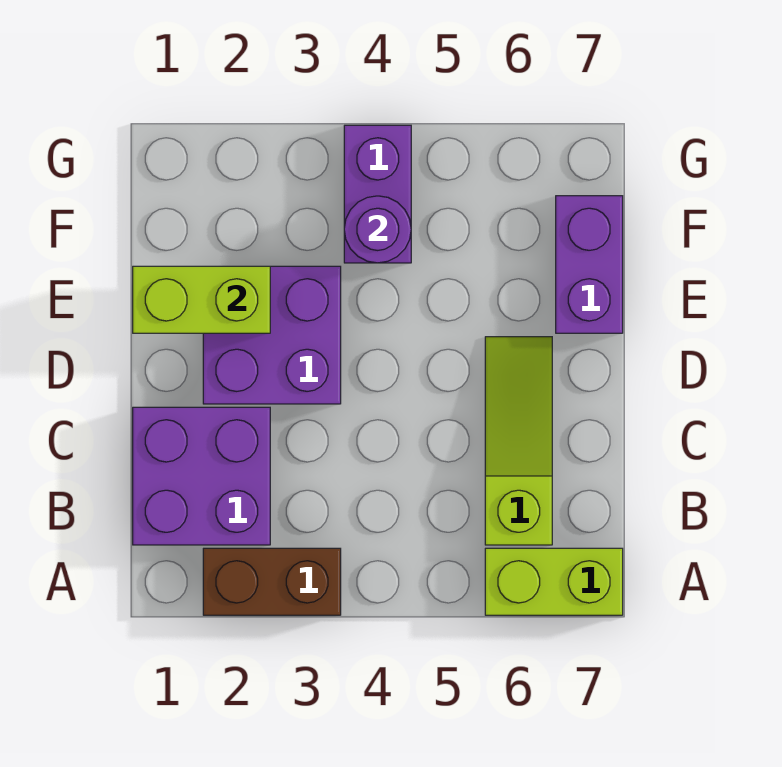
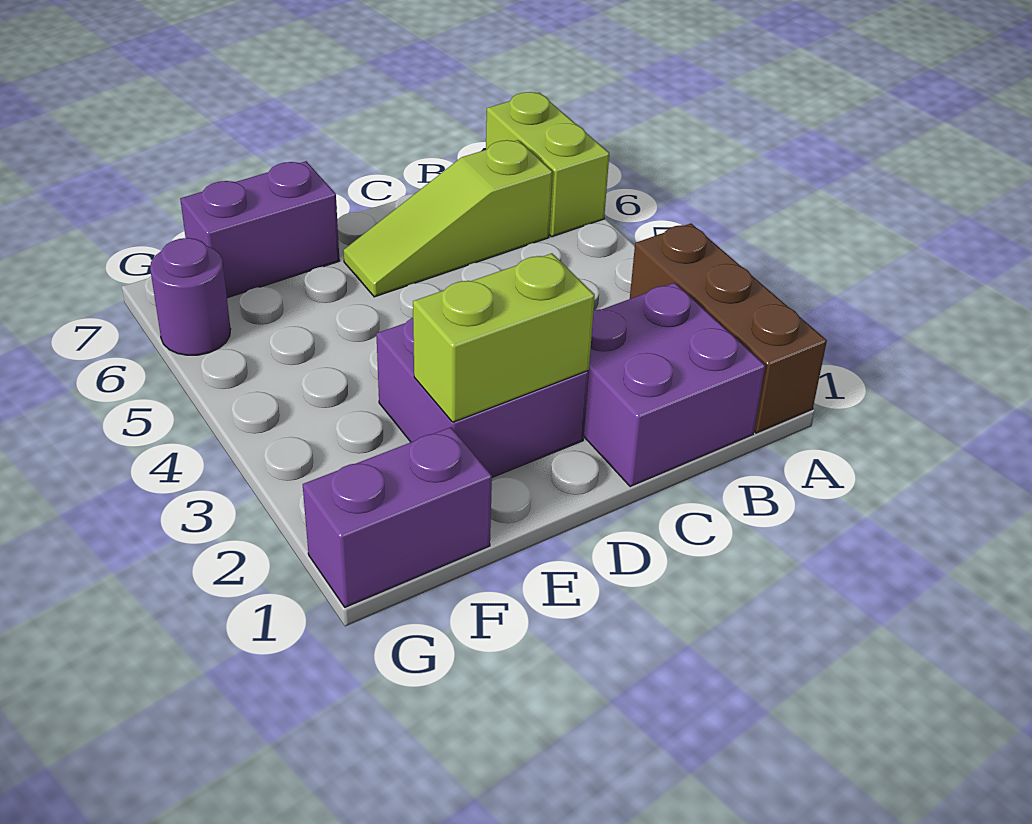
brown 1x2 brick [203,548,341,615] -> brown 1x3 brick [630,224,827,433]
lime 1x2 brick [133,266,270,333] -> lime 1x2 brick turned to [413,253,595,422]
purple 1x2 brick [344,125,411,263] -> purple 1x2 brick moved to [303,427,492,607]
purple 1x1 round brick [344,196,411,263] -> purple 1x1 round brick moved to [150,238,231,355]

